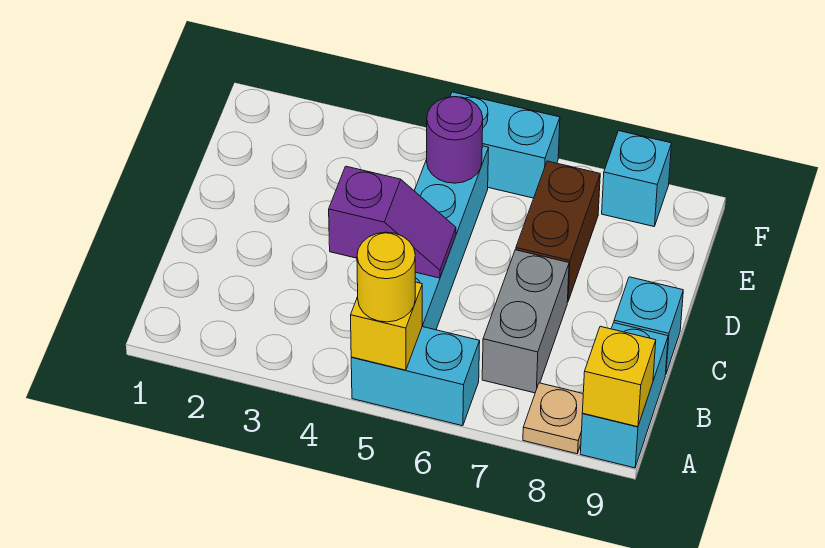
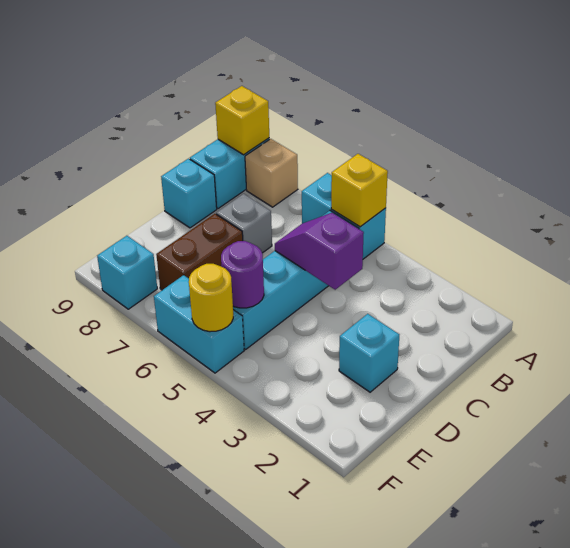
yellow 1x1 round brick [357,232,415,322] -> yellow 1x1 round brick moved to [189,264,233,332]
tan 1x1 plate [523,383,583,454] -> tan 1x1 brick [245,139,298,207]
grey 1x2 brick [482,250,569,393] -> grey 1x1 brick [216,194,272,253]
none -> cyan 1x1 brick [339,314,399,392]

